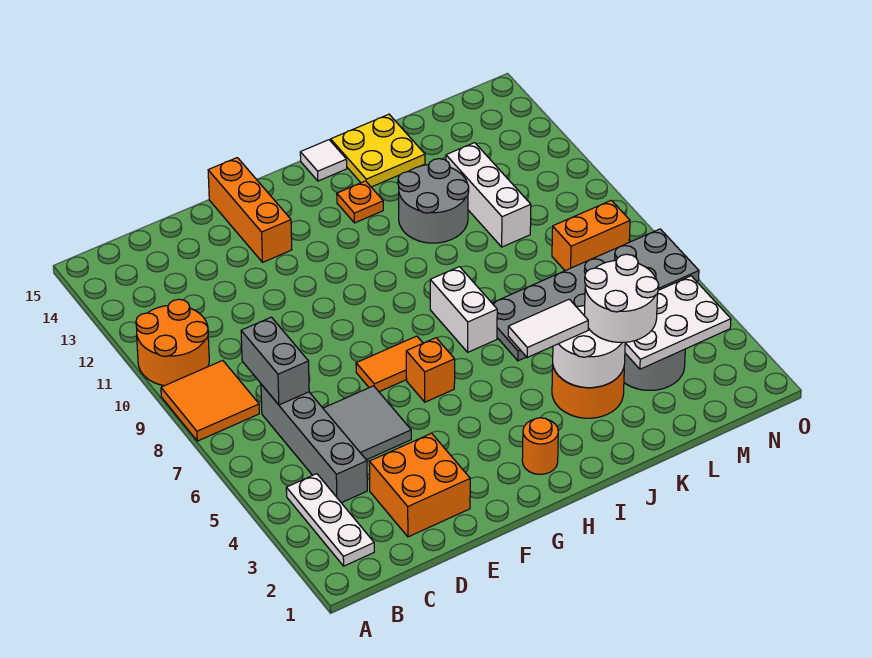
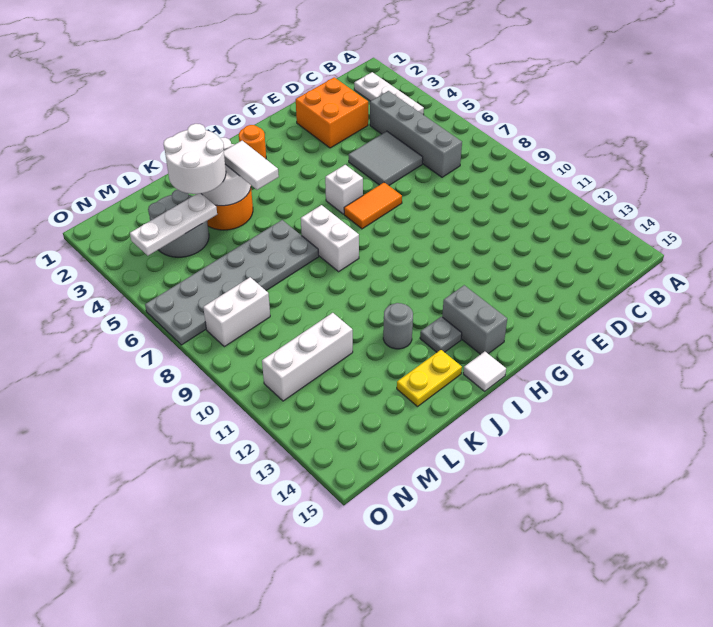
orange 2x2 tile [161,360,259,441] -> none
orange 2x2 round brick [136,299,209,386] -> none
grey 1x2 brick [241,317,309,405] -> grey 1x2 brick moved to [442,285,507,354]
orange 1x3 brick [208,158,292,262] -> none
orange 1x1 brick [406,338,455,402] -> white 1x1 brick [325,165,363,214]
white 1x2 tile [508,299,588,357] -> white 1x2 tile turned to [224,141,279,190]
orange 1x1 plate [337,181,383,223] -> grey 1x1 plate [420,317,462,352]
grey 2x2 round brick [398,159,469,243] -> grey 1x1 round brick [383,303,413,349]
yellow 2x2 plate [331,114,425,187] -> yellow 1x2 plate [397,350,462,407]
white 2x3 plate [625,276,731,369] -> white 1x3 plate [130,194,217,256]
white 1x3 brick [446,143,531,247] -> white 1x3 brick turned to [262,313,353,401]
orange 1x2 brick [552,200,630,271] -> white 1x2 brick [203,277,270,347]

